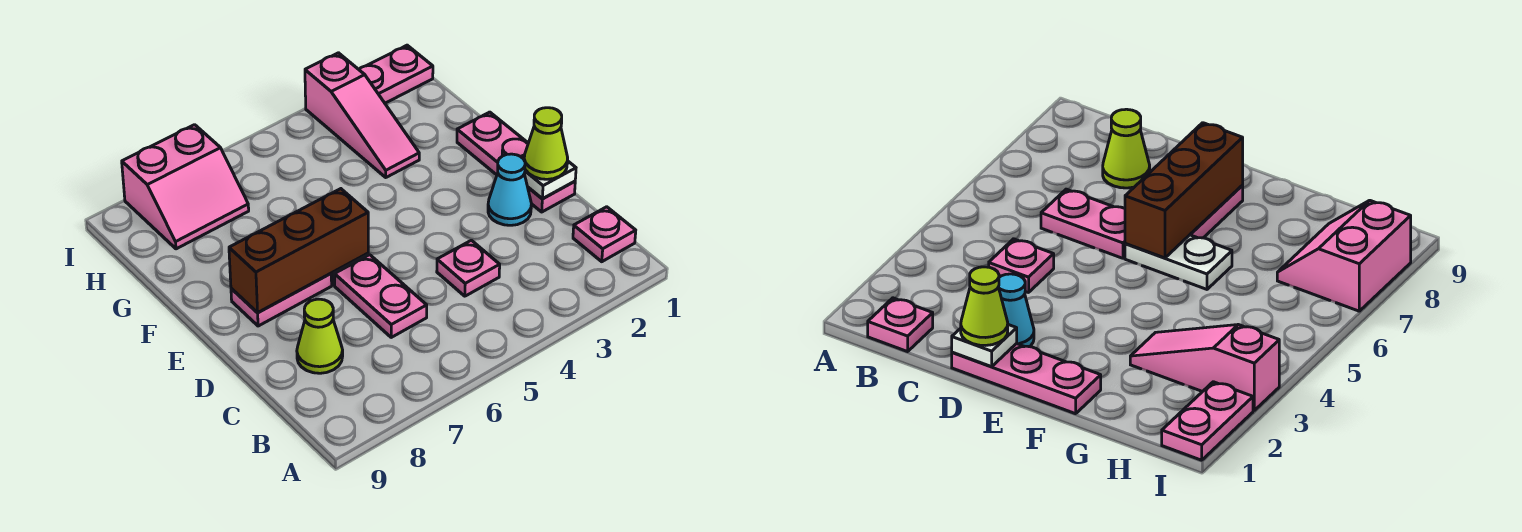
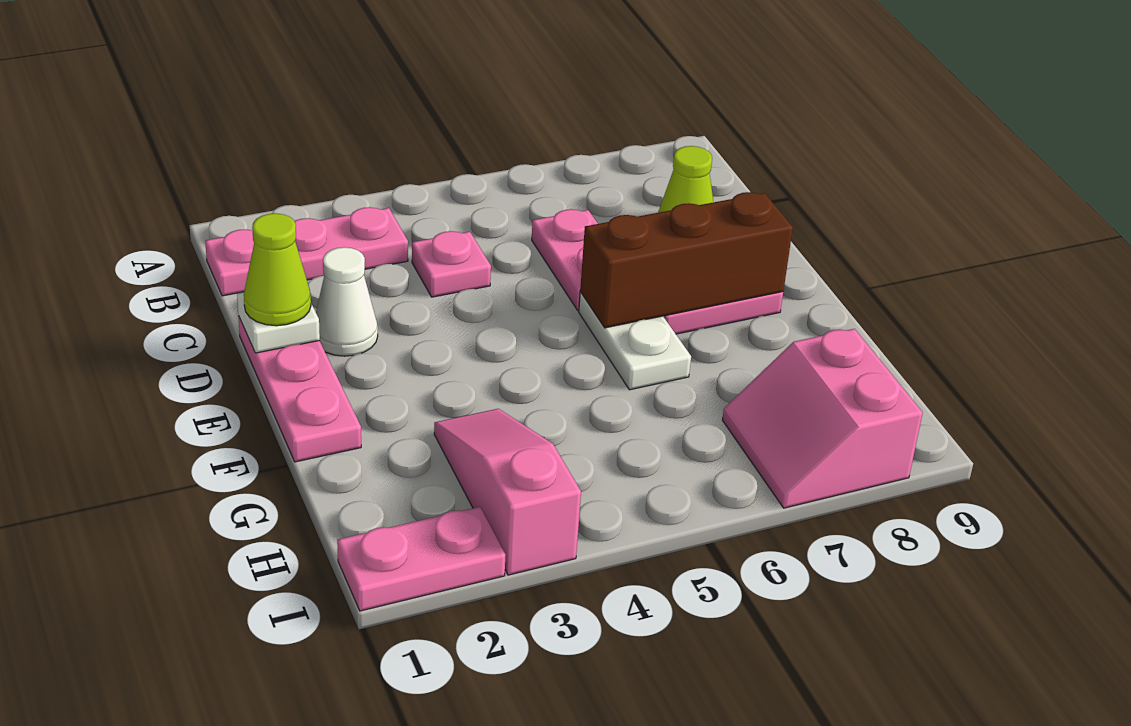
pink 1x1 plate [573,207,636,262] -> pink 1x3 plate [205,207,408,296]
cyan 1x1 cone [488,154,531,225] -> white 1x1 cone [316,247,378,356]
pink 2x2 slope [122,125,249,249] -> pink 2x2 slope turned to [722,329,923,508]

